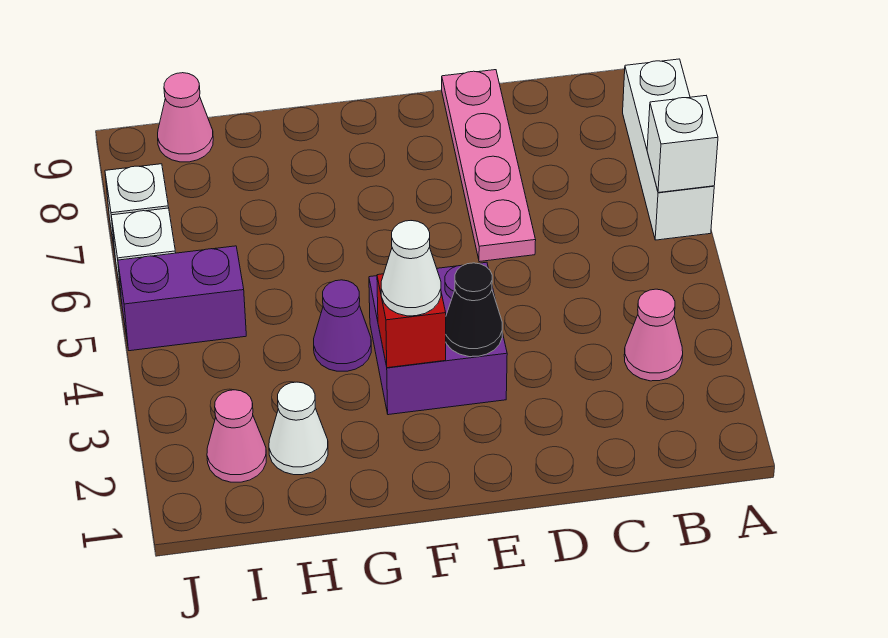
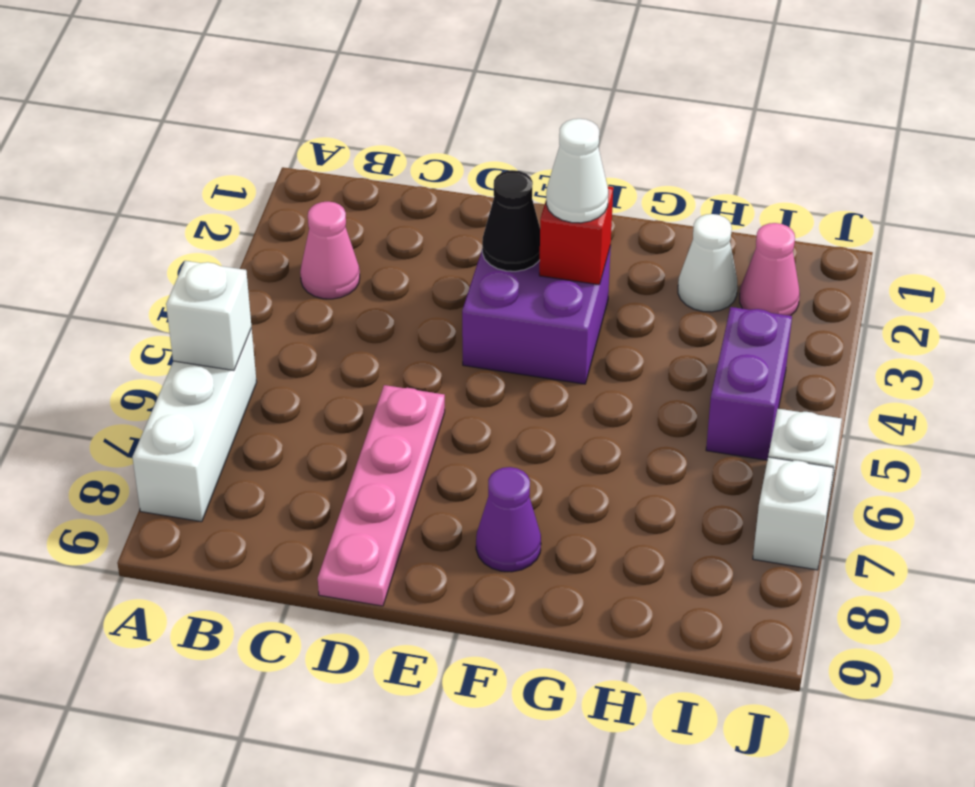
purple 1x1 cone [314,280,371,371] -> purple 1x1 cone moved to [476,467,541,572]
purple 1x2 brick [118,246,246,351] -> purple 1x2 brick turned to [706,307,792,460]
pink 1x1 cone [158,73,213,162] -> none

